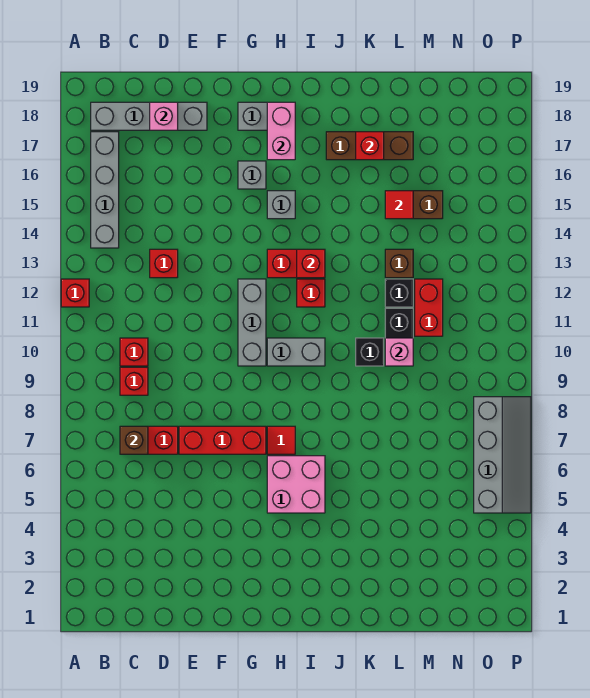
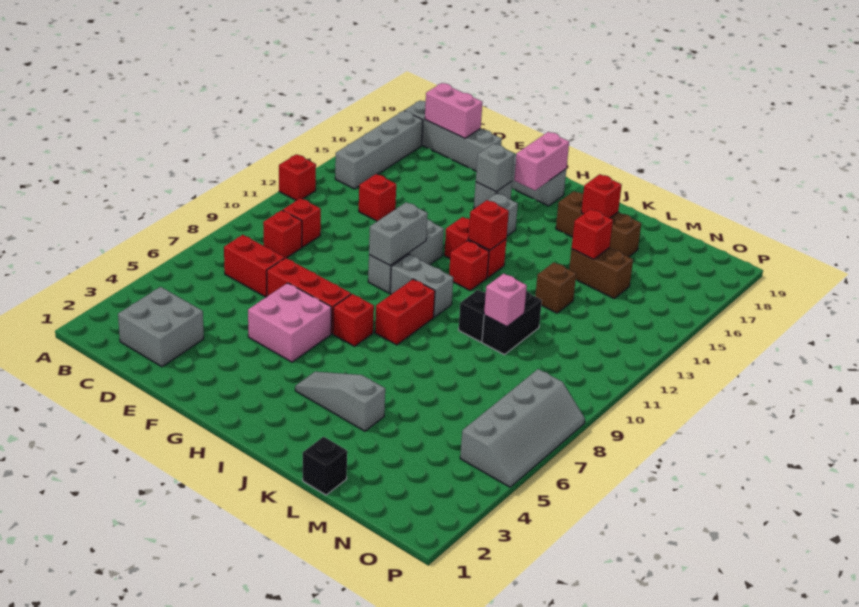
none -> grey 2x2 brick [118,287,204,367]
brown 1x1 brick [120,426,148,454] -> none
pink 1x1 brick [150,102,178,130] -> pink 1x2 brick [425,83,482,138]
none -> grey 1x2 brick [369,202,428,265]
none -> grey 1x1 brick [476,144,514,191]
pink 2x2 brick [267,456,325,513] -> pink 2x2 brick moved to [248,283,331,362]
red 1x1 tile [267,426,295,454] -> red 1x1 brick [333,294,374,346]
none -> grey 1x3 slope [295,372,385,431]
black 1x1 brick [385,279,413,307] -> black 1x1 brick moved to [303,437,347,495]
red 1x1 tile [385,191,413,219] -> red 1x1 brick [572,209,613,259]
red 1x2 brick [415,279,443,336] -> red 1x2 brick moved to [375,279,435,345]

